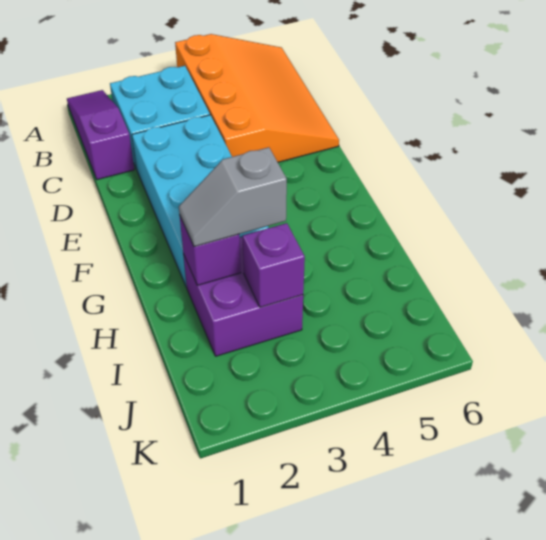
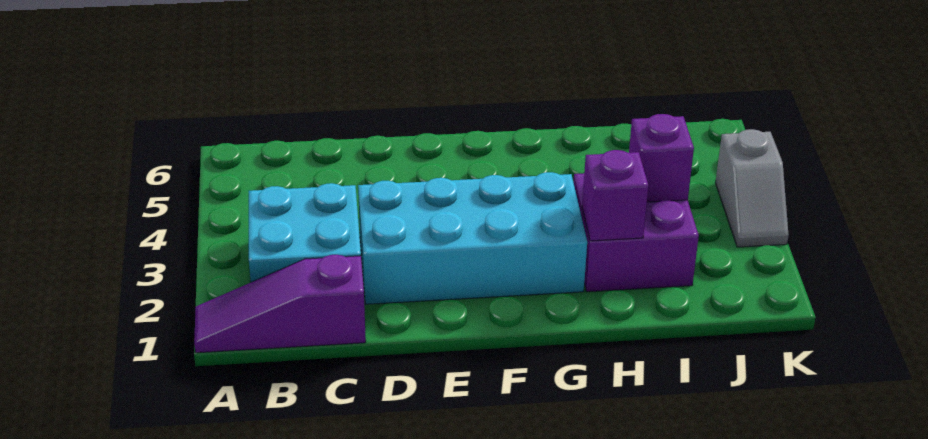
orange 3x4 slope [175,34,339,162] -> none
grey 1x2 slope [179,147,287,247] -> grey 1x2 slope moved to [715,129,789,247]

